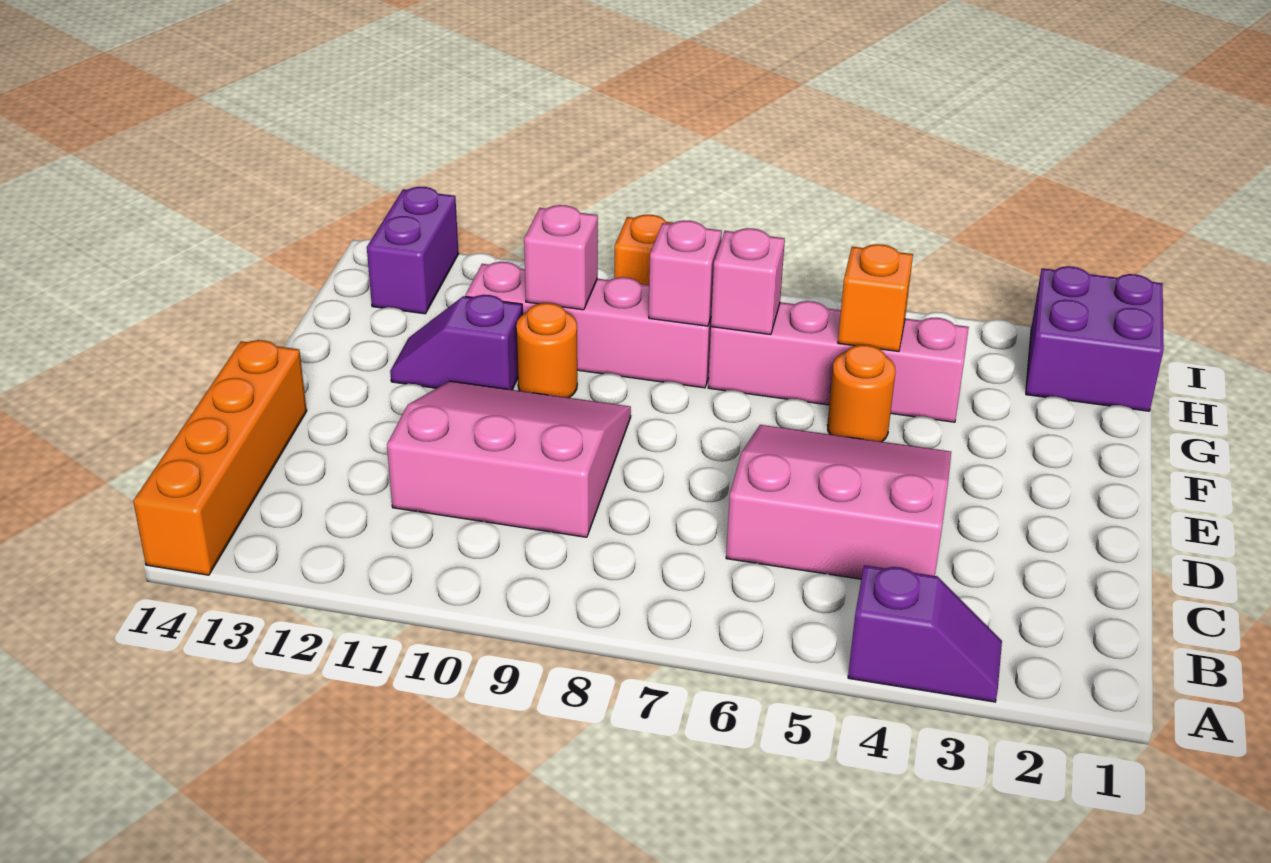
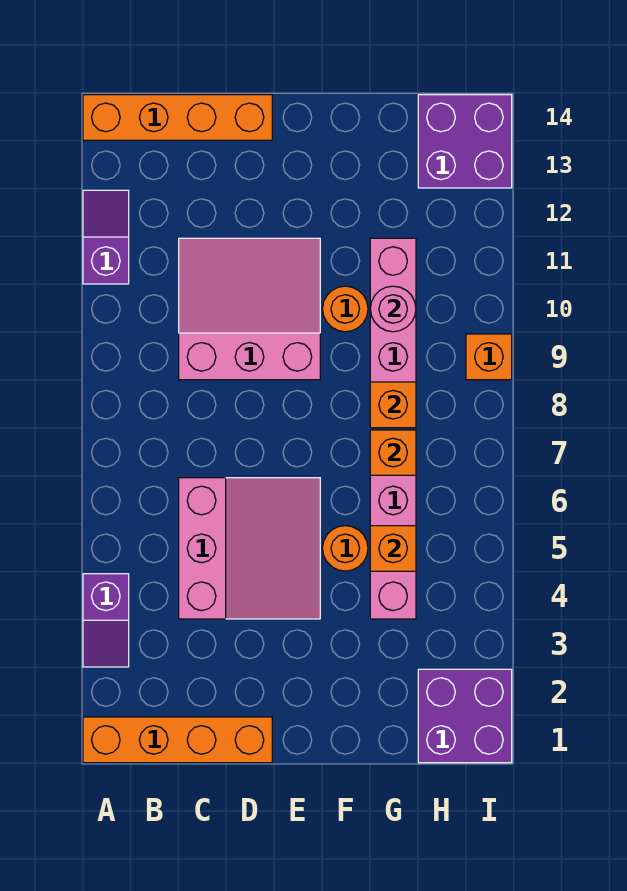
none -> orange 1x4 brick [83,717,272,763]
pink 3x3 slope [387,381,631,537] -> pink 3x3 slope turned to [179,238,320,380]
purple 1x2 slope [390,295,522,390] -> purple 1x2 slope moved to [83,190,129,284]
pink 1x1 brick [711,228,785,335] -> orange 1x1 brick [370,430,416,475]
pink 1x1 brick [649,220,722,326] -> orange 1x1 brick [370,382,416,428]
pink 1x1 brick [524,205,598,310] -> pink 1x1 round brick [370,286,416,332]
purple 1x2 brick [367,187,458,314] -> purple 2x2 brick [418,95,512,188]

